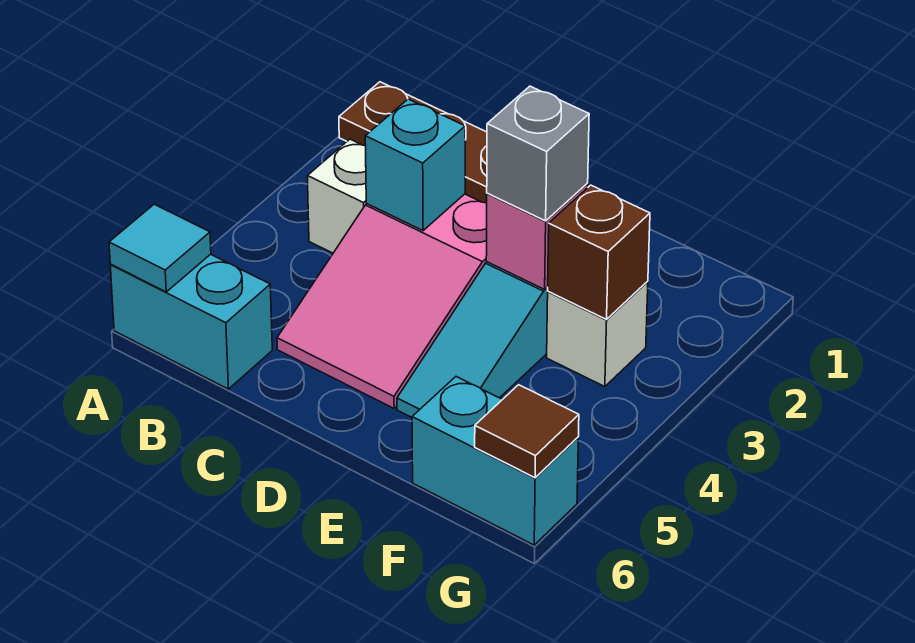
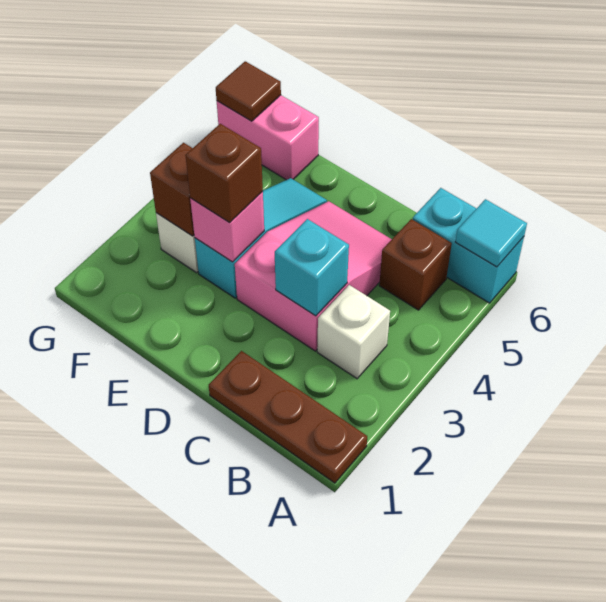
none -> brown 1x1 brick [379,219,452,310]
grey 1x1 brick [487,86,589,221] -> brown 1x1 brick [185,124,263,223]
cyan 1x2 brick [412,377,578,545] -> pink 1x2 brick [217,95,319,180]

